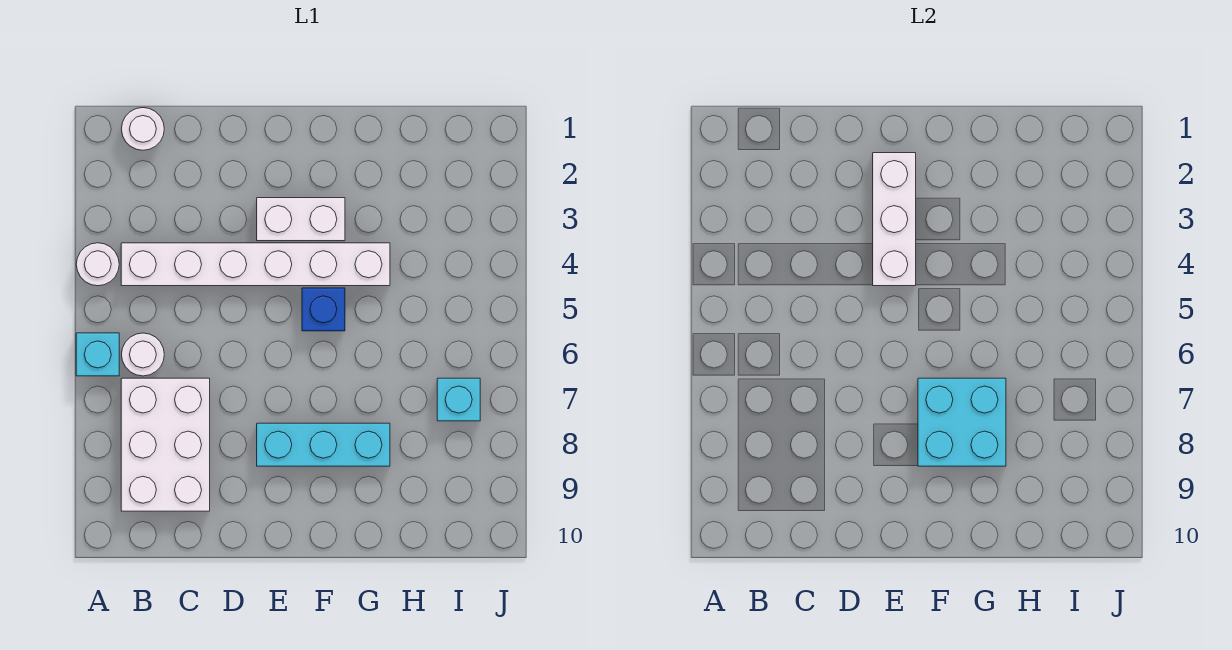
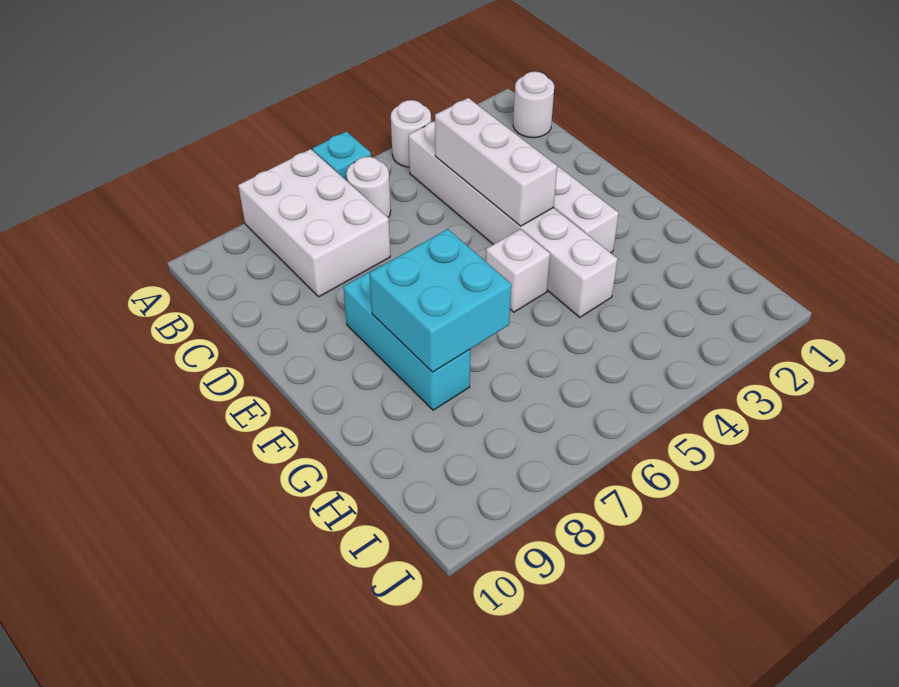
white 2x3 brick [121,378,210,511] -> white 2x3 brick turned to [238,149,390,297]
white 1x3 brick [873,153,916,286] -> white 1x3 brick turned to [435,98,557,226]
blue 1x1 brick [302,288,345,331] -> white 1x1 brick [486,229,550,312]
cyan 1x1 brick [437,378,480,421] -> none

